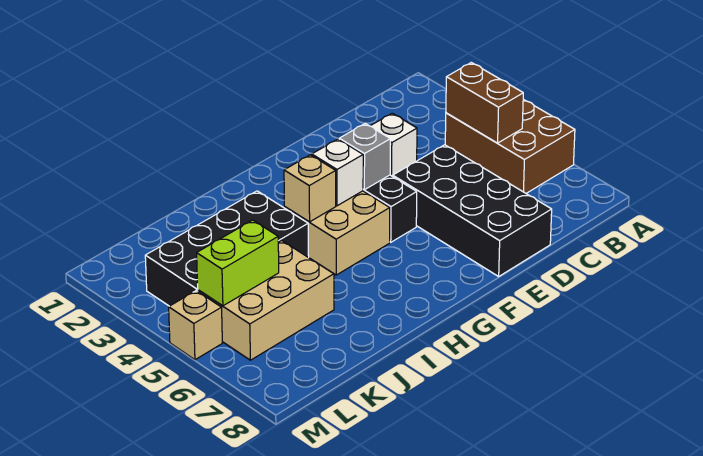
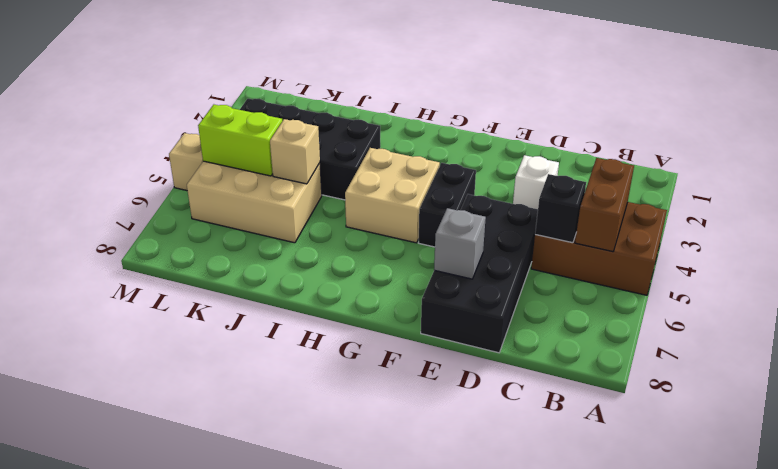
brown 2x3 brick [445,99,575,193] -> brown 2x3 brick turned to [531,202,667,295]
none -> black 1x1 brick [535,174,586,243]
grey 1x1 brick [339,124,390,190] -> grey 1x1 brick moved to [434,208,486,279]
white 1x1 brick [312,139,363,206] -> none
tan 1x1 brick [284,155,336,222] -> tan 1x1 brick moved to [270,119,320,184]

